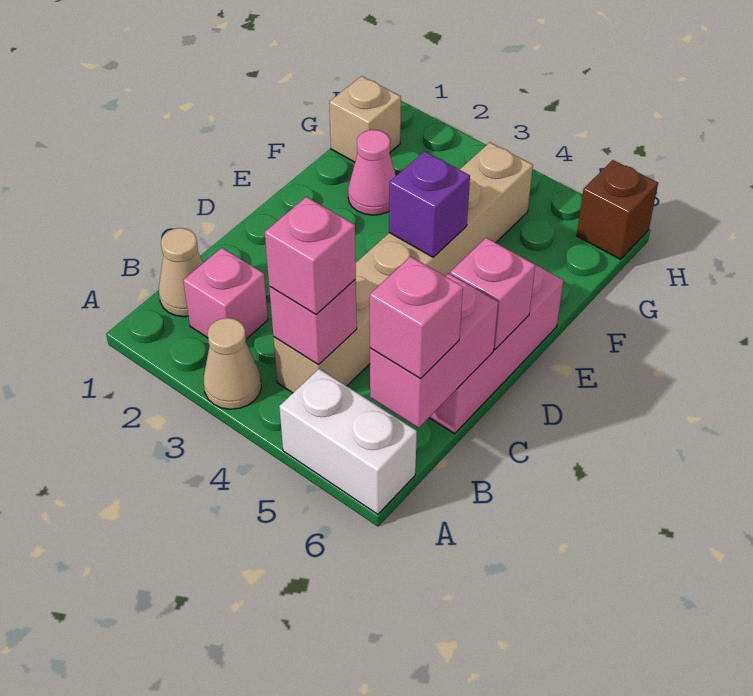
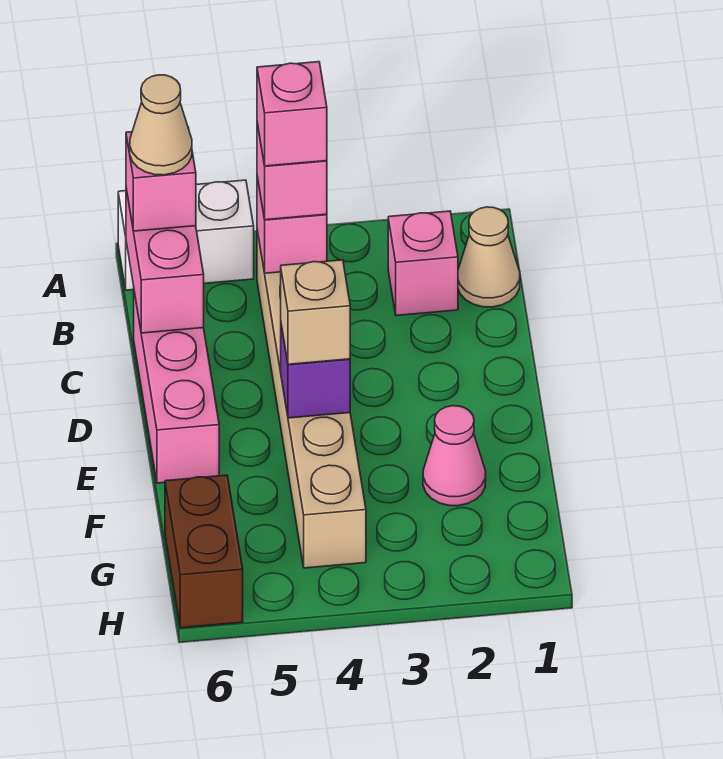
tan 1x1 cone [204,318,261,409] -> tan 1x1 cone moved to [130,75,192,175]
pink 1x1 brick [450,238,535,349] -> pink 1x1 brick moved to [257,62,327,166]
tan 1x1 brick [329,76,401,162] -> tan 1x1 brick moved to [281,260,350,364]
brown 1x1 brick [576,160,658,259] -> brown 1x2 brick [165,475,243,628]

